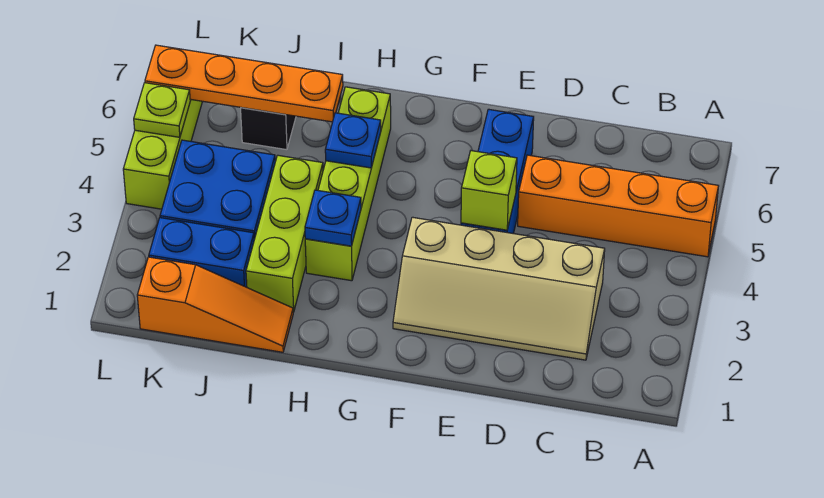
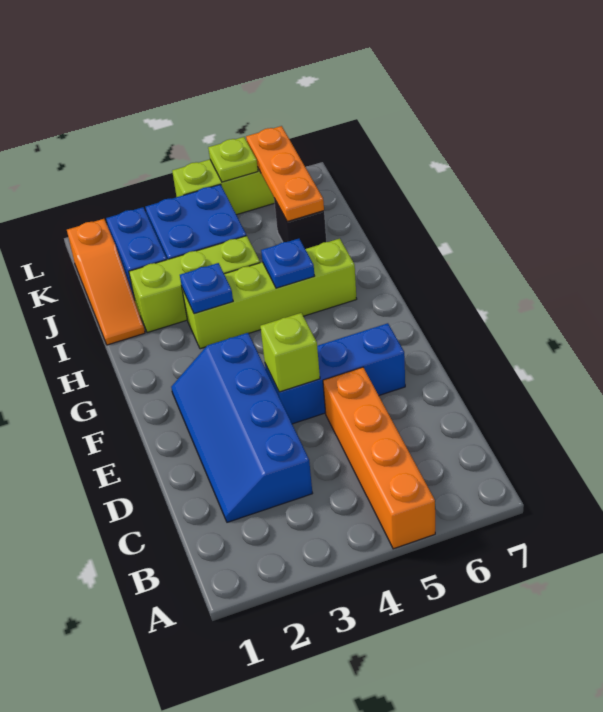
tan 2x4 slope [393,217,605,360] -> blue 2x4 slope [171,333,313,522]
orange 1x4 plate [145,45,343,122] -> orange 1x3 plate [246,126,324,222]

